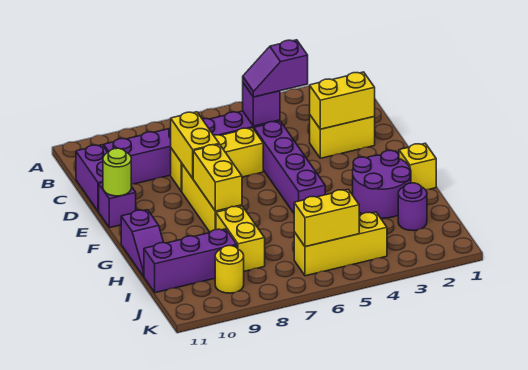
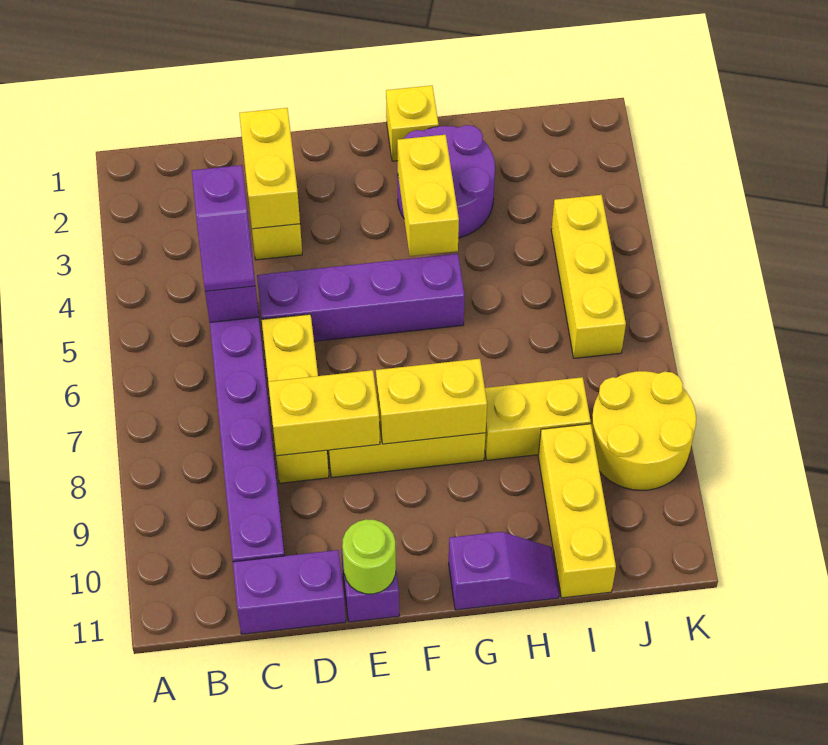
purple 1x1 round brick [398,183,427,231] -> none
purple 1x3 brick [144,229,237,293] -> yellow 1x3 brick [538,424,616,598]
yellow 1x2 brick [294,190,359,247] -> yellow 1x2 brick moved to [397,135,459,256]
yellow 1x1 round brick [215,246,244,293] -> yellow 2x2 round brick [591,371,696,490]

